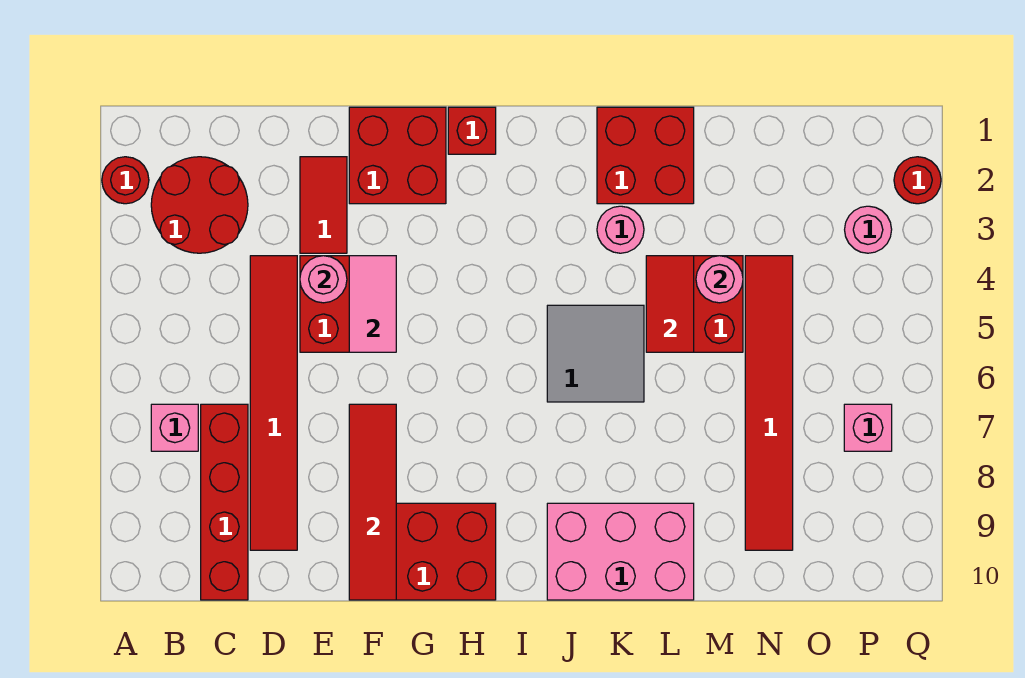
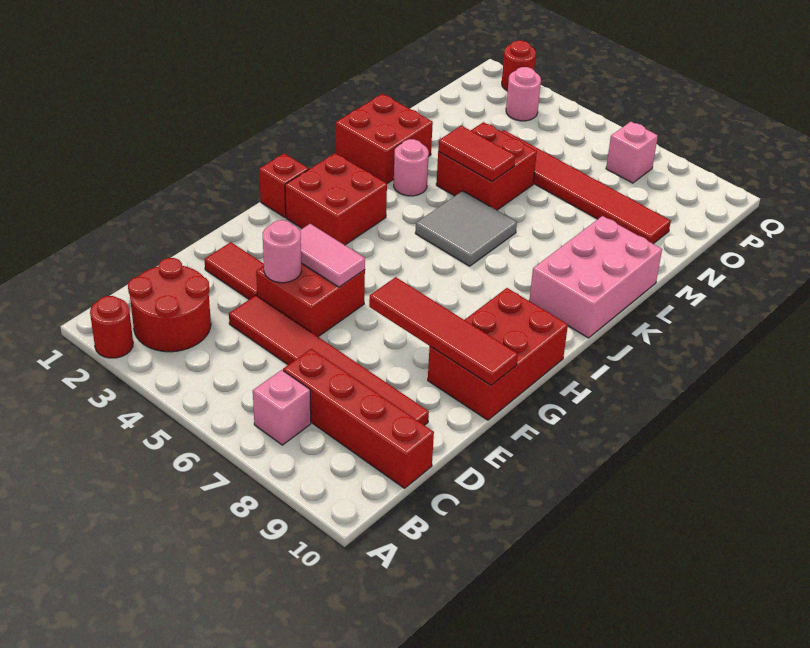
red 2x2 brick [349,107,446,204] -> red 2x2 brick moved to [285,153,387,245]
pink 1x1 round brick [696,256,743,303] -> none

